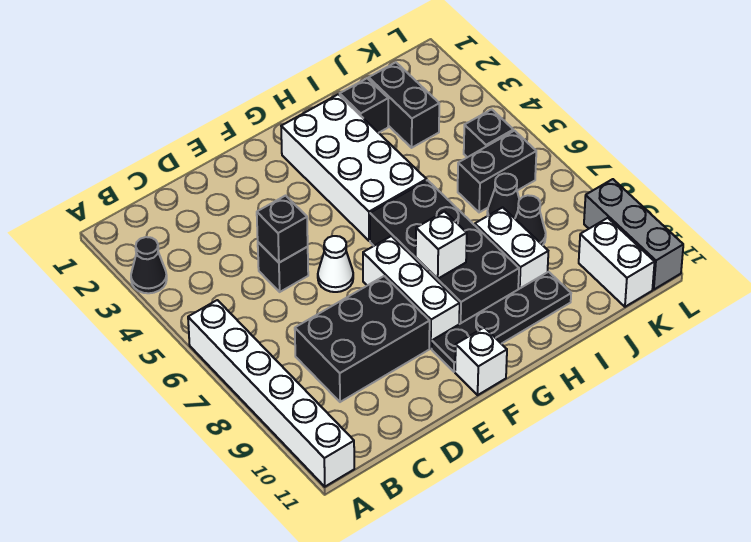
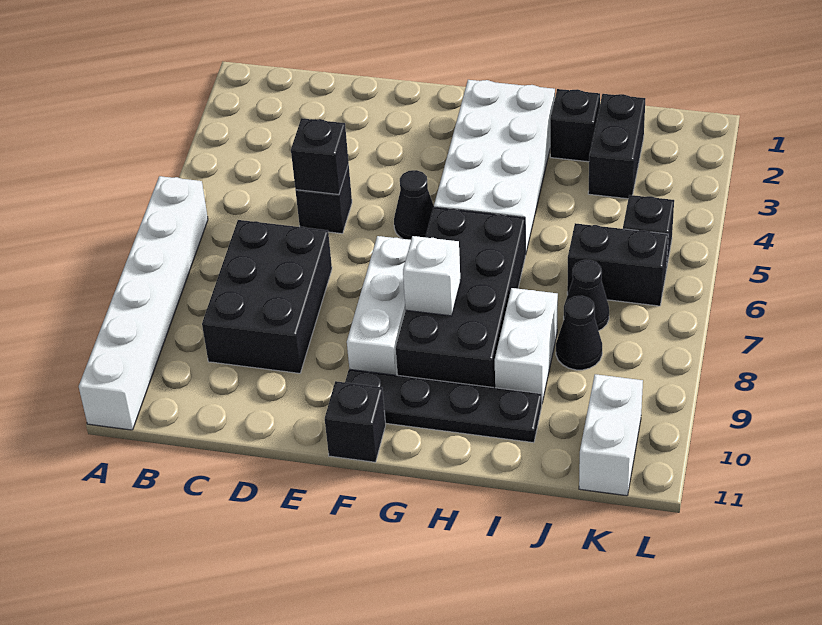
black 1x1 cone [131,237,167,293] -> black 1x1 cone moved to [394,170,434,240]
black 2x3 brick [295,276,430,402] -> black 2x3 brick turned to [202,220,332,373]
white 1x1 cone [318,236,353,292] -> none
white 1x1 brick [455,327,507,395] -> black 1x1 brick [325,381,386,462]
grey 1x3 brick [584,179,683,289] -> none

